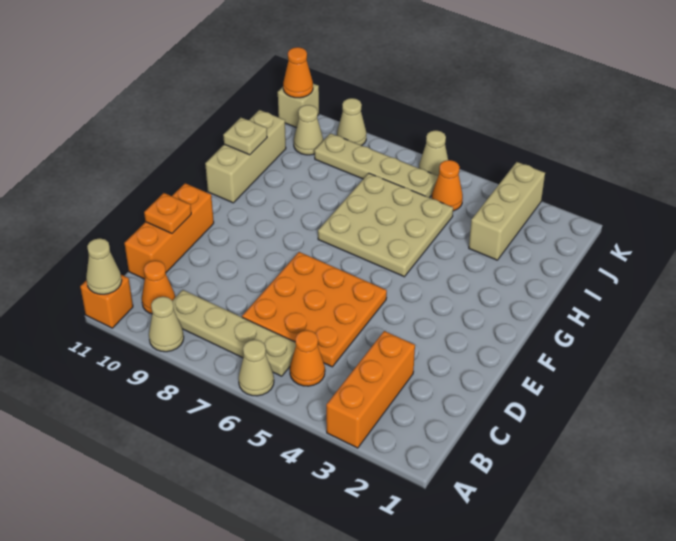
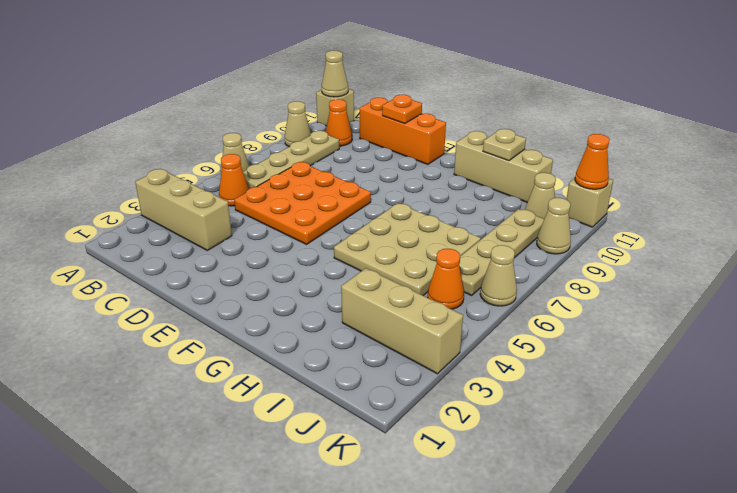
orange 1x3 brick [326,331,415,448] -> tan 1x3 brick [135,169,232,250]
orange 1x1 brick [80,275,133,328] -> tan 1x1 brick [316,89,354,126]

